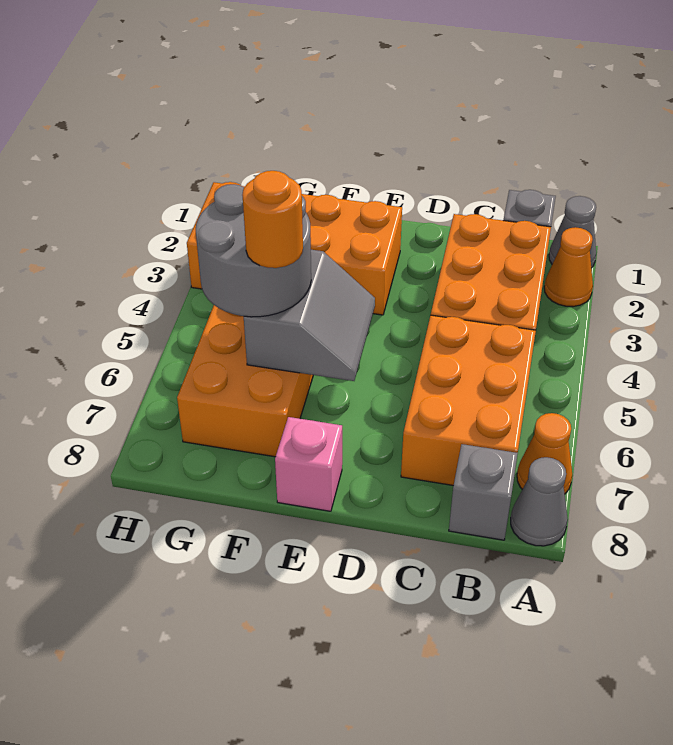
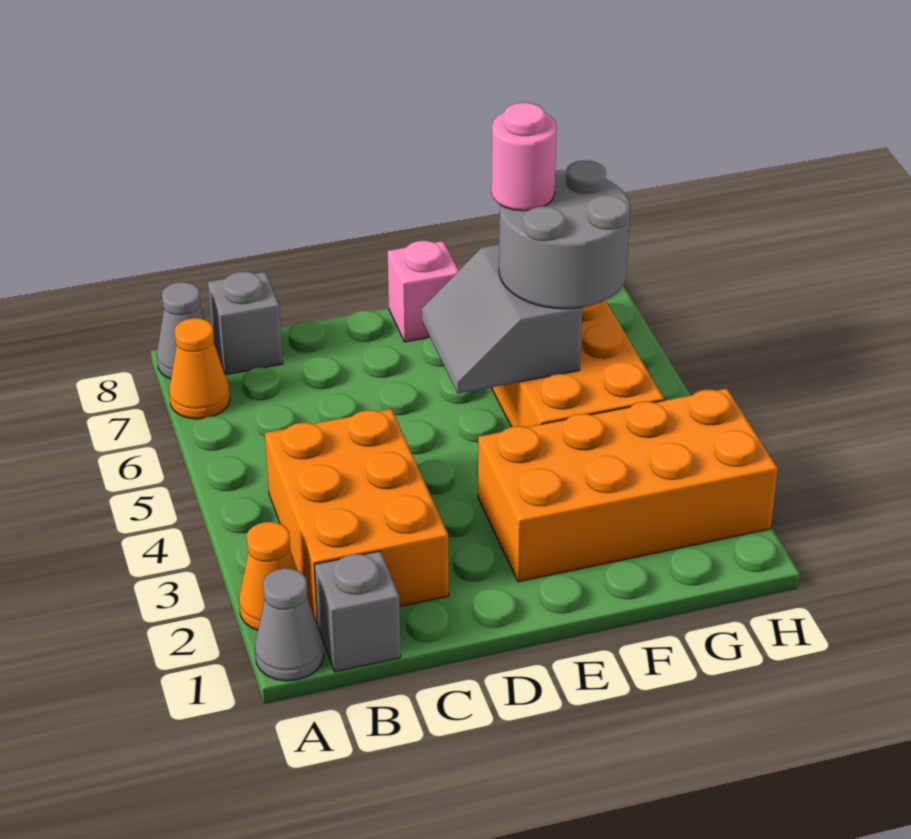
orange 2x3 brick [401,315,536,486] -> none
orange 1x1 round brick [242,171,303,268] -> pink 1x1 round brick [491,103,557,211]

